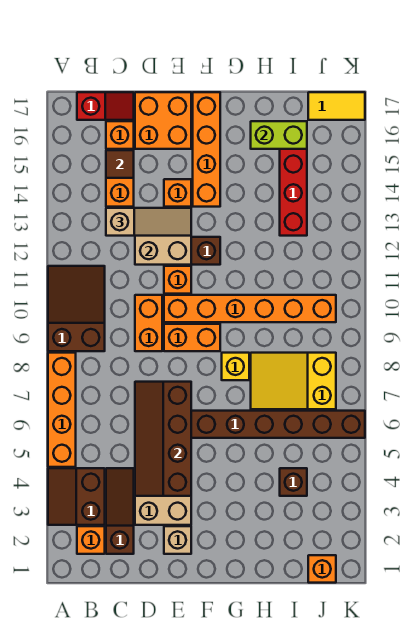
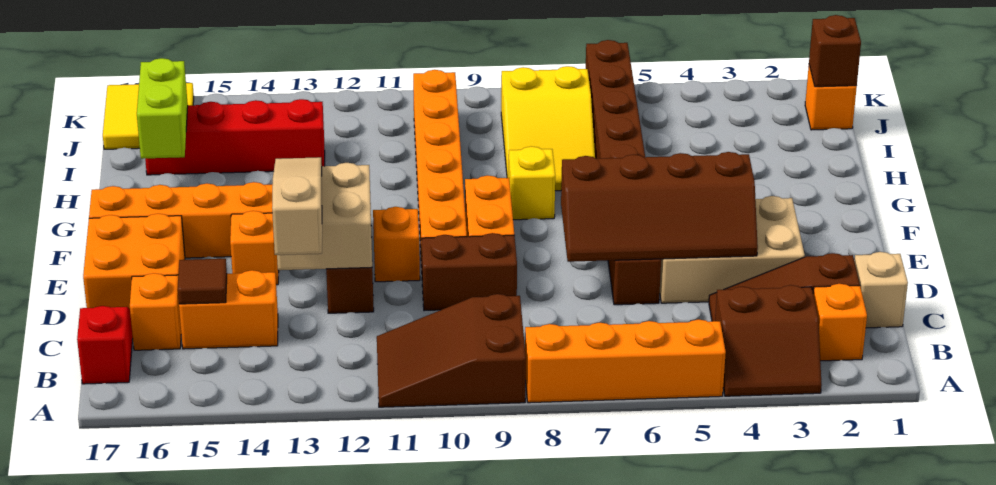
orange 1x2 brick [135,295,162,351] -> brown 1x2 brick [422,233,517,311]
tan 1x1 brick [164,526,191,554] -> tan 1x1 brick moved to [854,252,908,328]
brown 1x1 brick [280,468,307,496] -> brown 1x1 brick moved to [809,15,861,87]
yellow 1x2 tile [308,92,365,120] -> yellow 2x2 tile [103,83,194,149]

